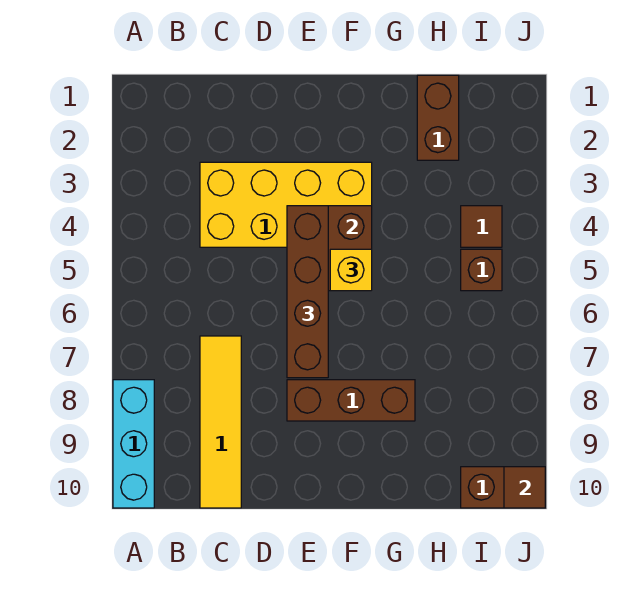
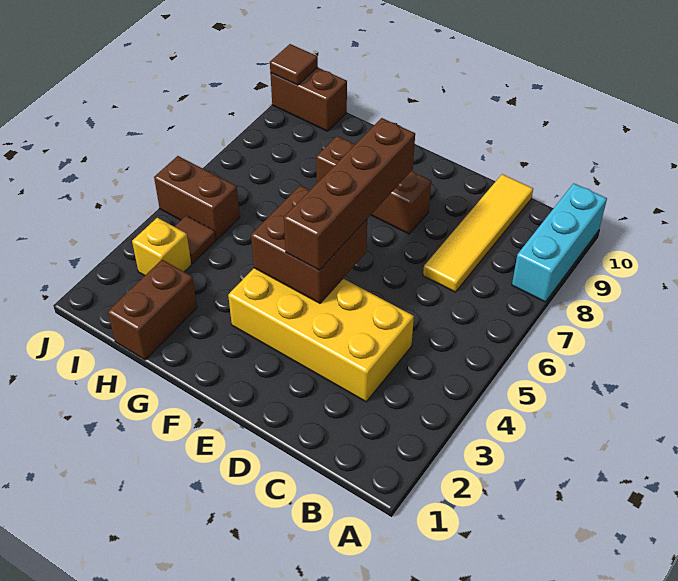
yellow 1x1 brick [330,249,372,291] -> yellow 1x1 brick moved to [132,218,191,276]
brown 1x1 brick [461,249,502,291] -> brown 1x2 brick [154,156,240,239]

